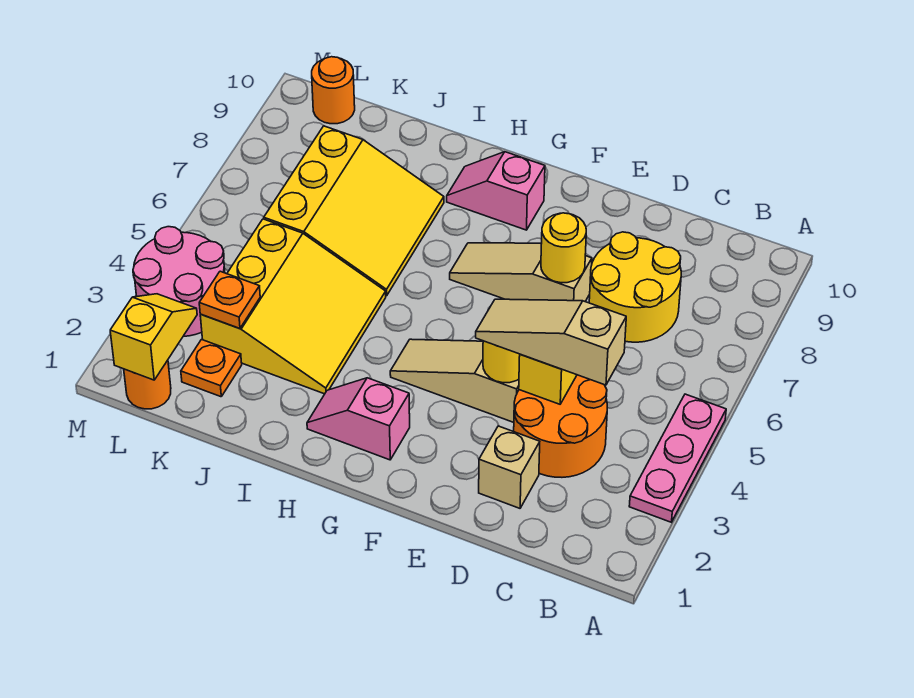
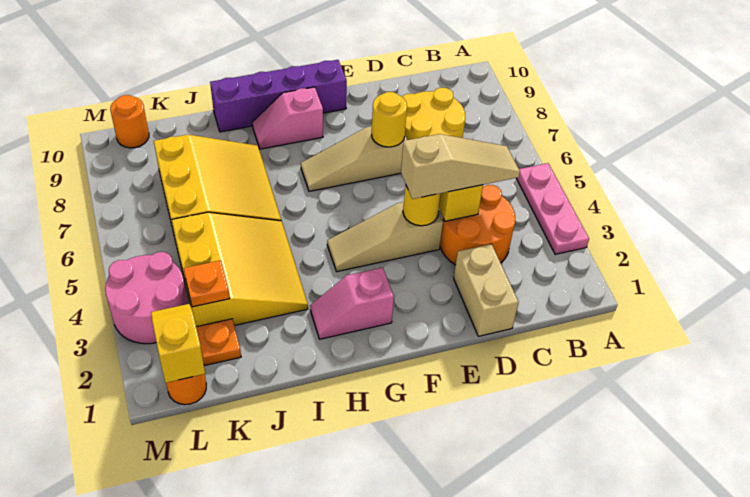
tan 1x3 slope [476,299,626,385] -> tan 1x3 slope turned to [401,134,520,199]
tan 1x1 brick [479,426,540,508] -> tan 1x2 brick [454,244,519,336]
none -> purple 1x4 brick [210,60,347,132]

